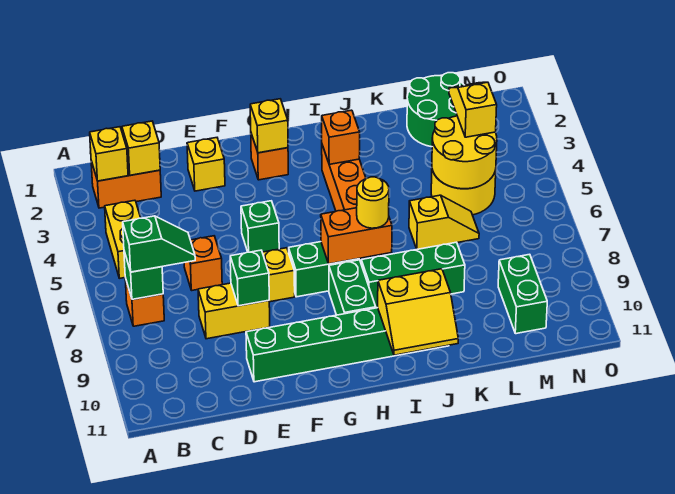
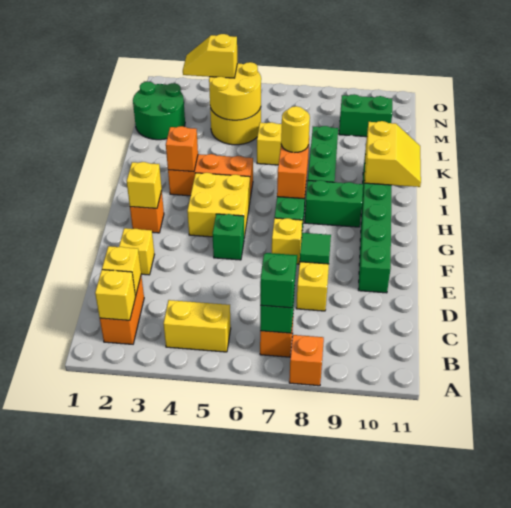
orange 1x1 brick [184,236,222,290] -> orange 1x1 brick moved to [289,335,324,386]
green 1x1 brick [230,250,269,306] -> green 1x1 tile [300,233,331,264]
none -> yellow 2x2 brick [187,173,250,237]

